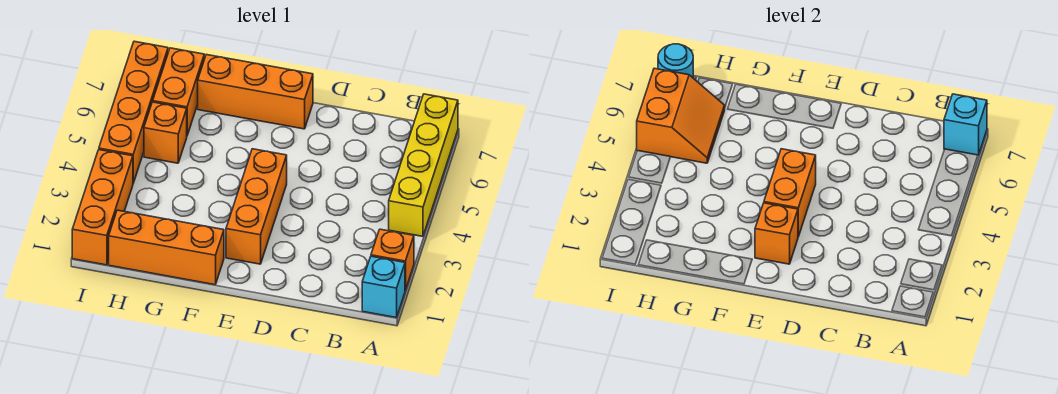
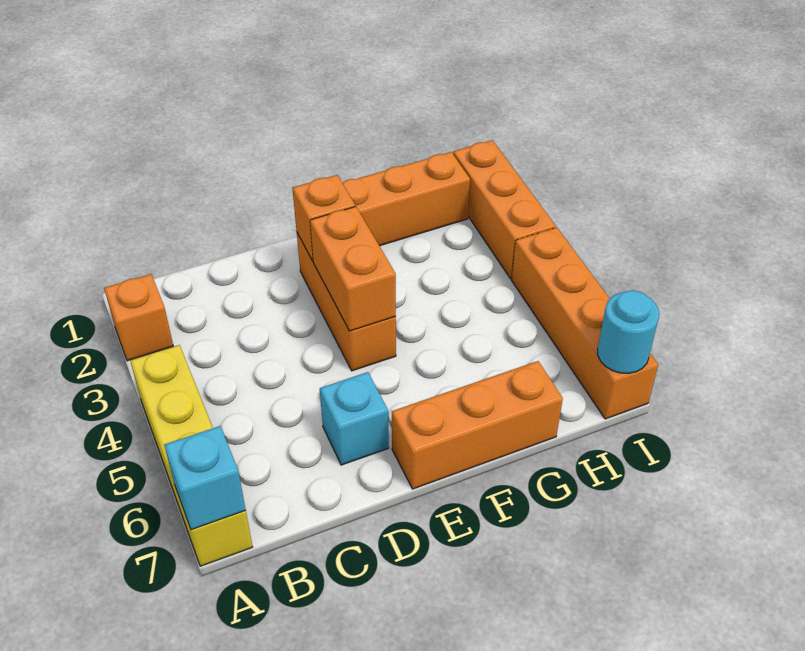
cyan 1x1 brick [362,256,405,318] -> cyan 1x1 brick moved to [320,372,389,465]
orange 1x1 brick [144,102,187,163] -> none
orange 2x2 slope [637,68,725,163] -> none
orange 1x2 brick [153,48,204,135] -> none

